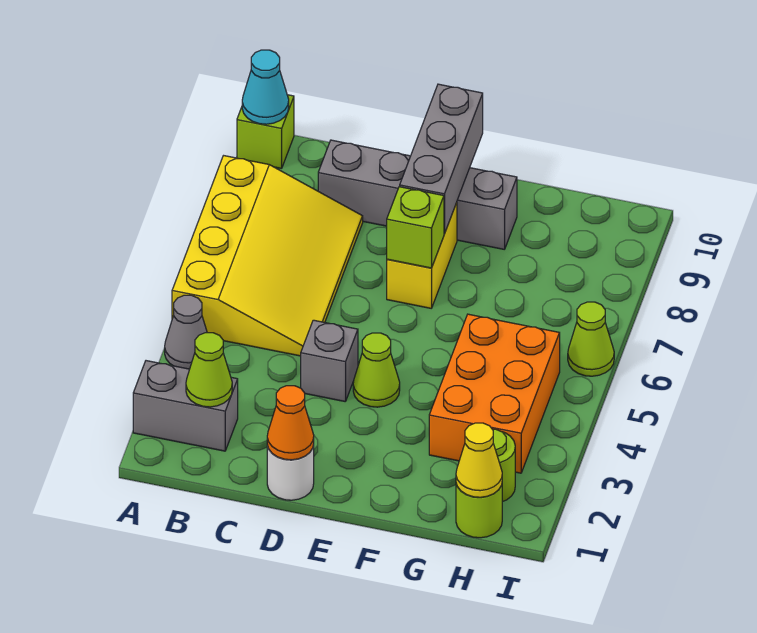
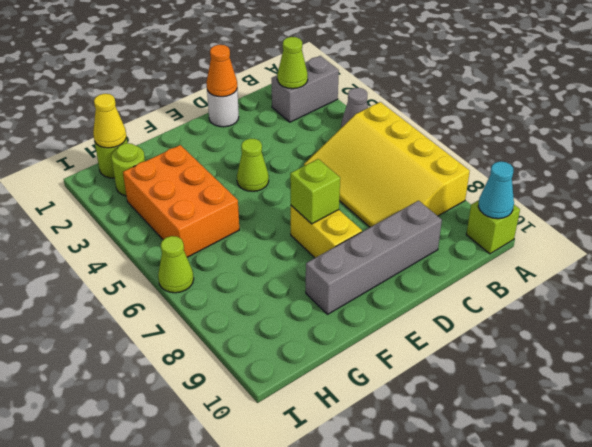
grey 1x1 brick [301,320,358,401] -> none
grey 1x3 brick [400,84,483,234] -> none

